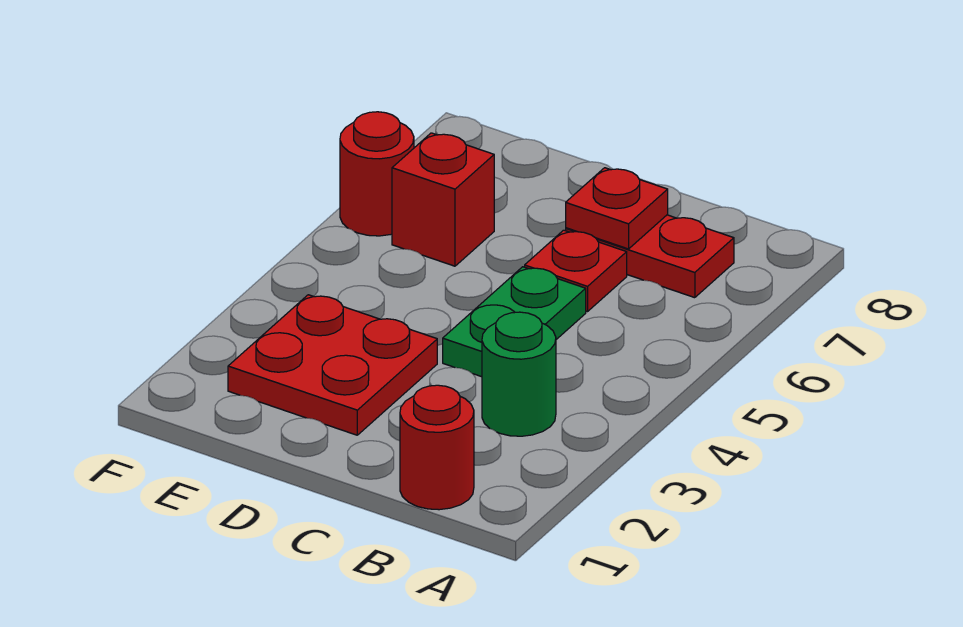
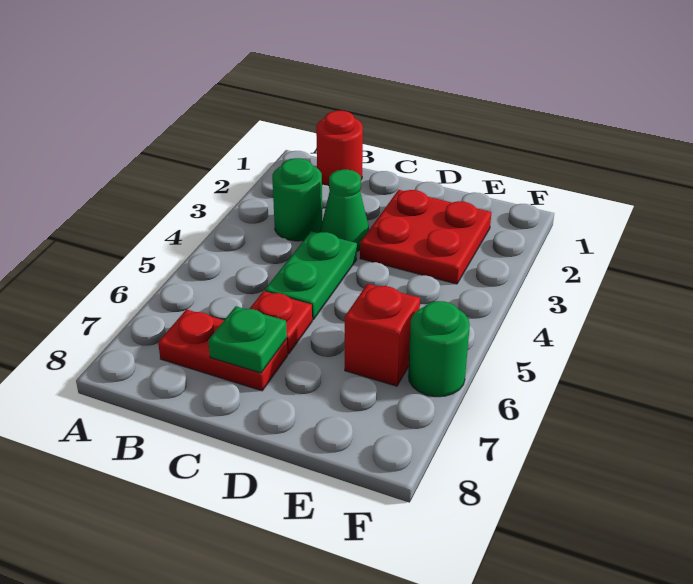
none -> green 1x1 cone [321,170,369,251]
red 1x1 plate [566,168,668,249] -> green 1x1 plate [208,306,287,373]
red 1x1 round brick [340,112,414,236] -> green 1x1 round brick [408,301,470,397]

